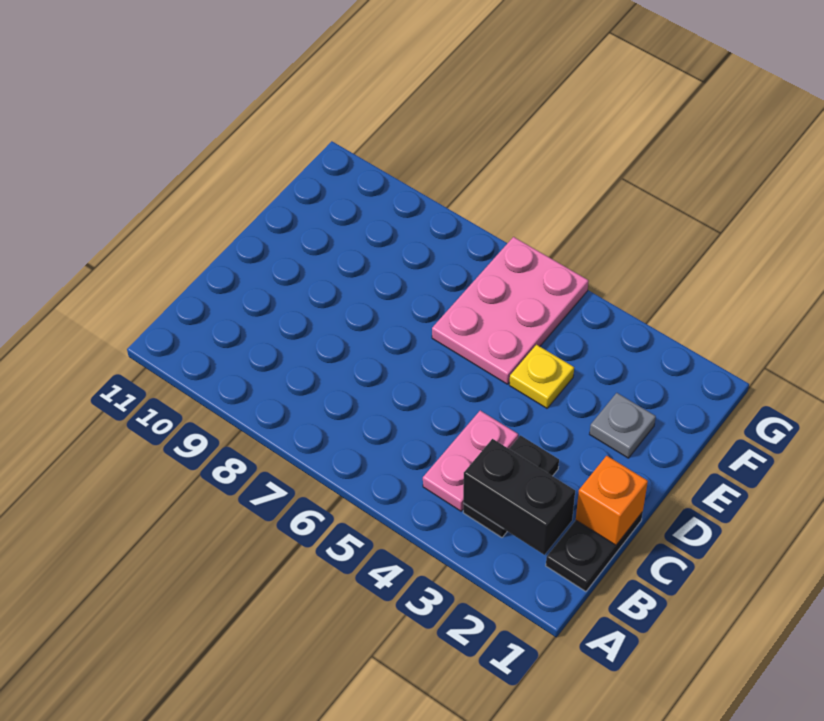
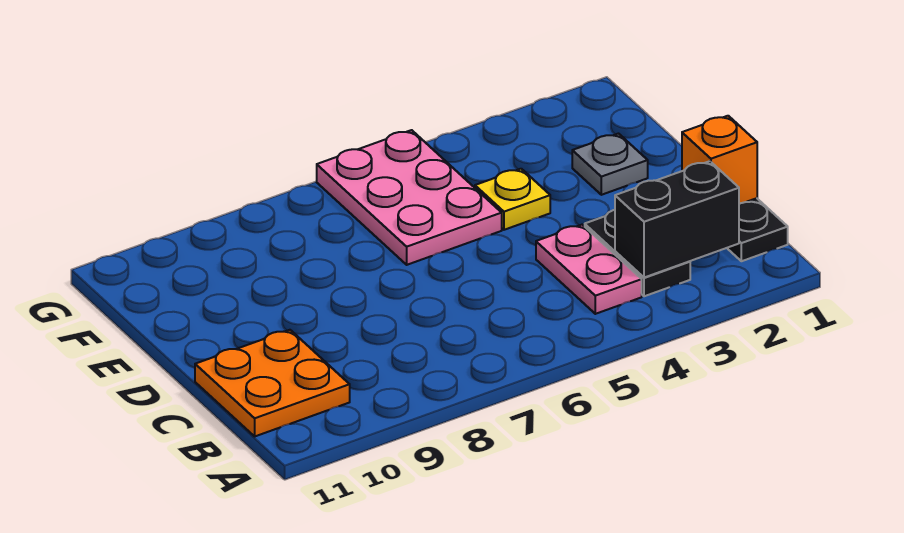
none -> orange 2x2 plate [195,330,350,436]

